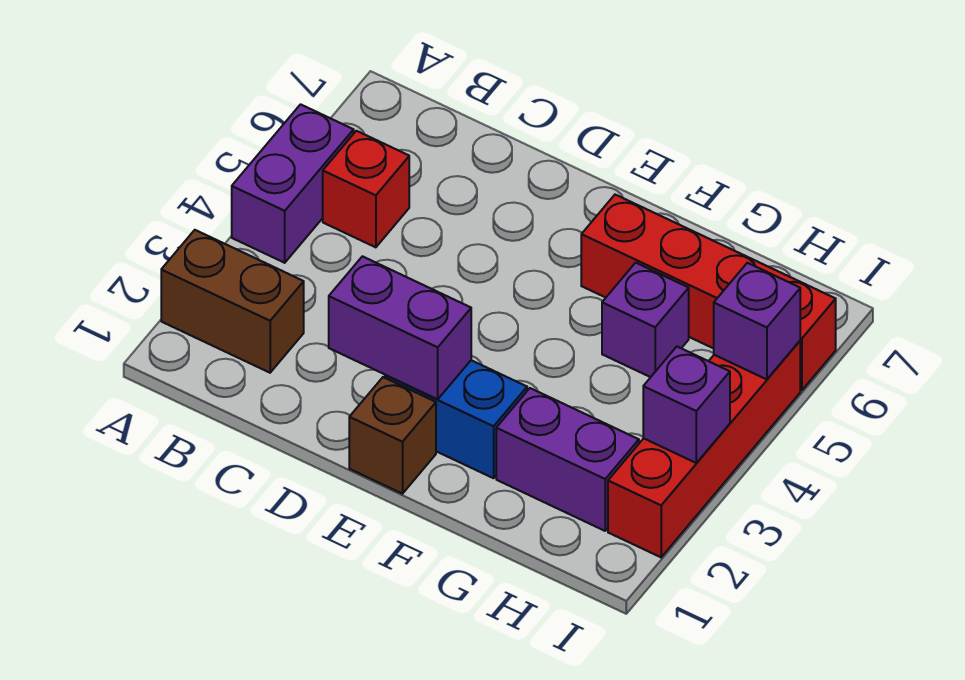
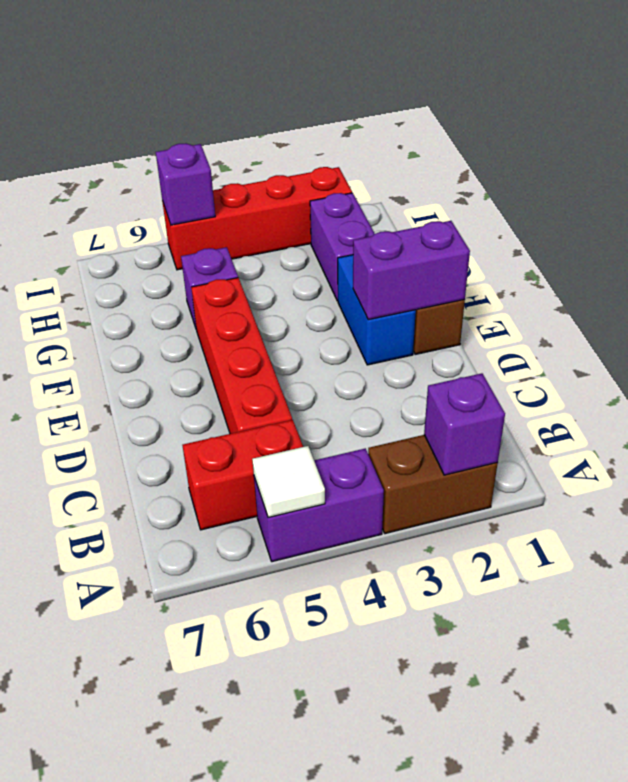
brown 1x2 brick [161,230,304,373] -> brown 1x2 brick turned to [368,435,498,534]
none -> white 1x1 tile [252,446,325,518]
red 1x1 brick [323,131,409,247] -> red 1x2 brick [182,420,303,530]
purple 1x2 brick [329,256,471,399] -> purple 1x2 brick turned to [353,221,470,320]
red 1x4 brick [581,195,836,390] -> red 1x4 brick moved to [191,278,292,434]
purple 1x1 brick [643,347,730,463] -> purple 1x1 brick moved to [424,373,505,475]

